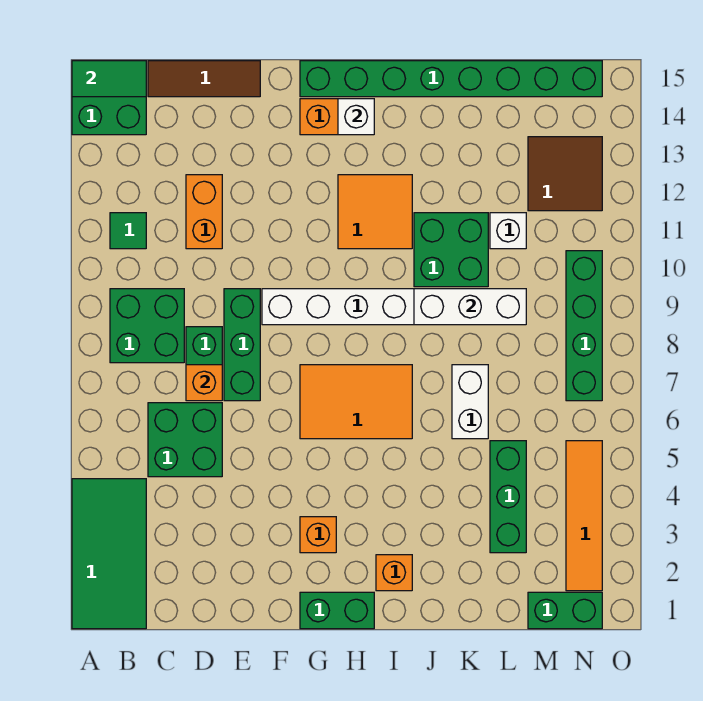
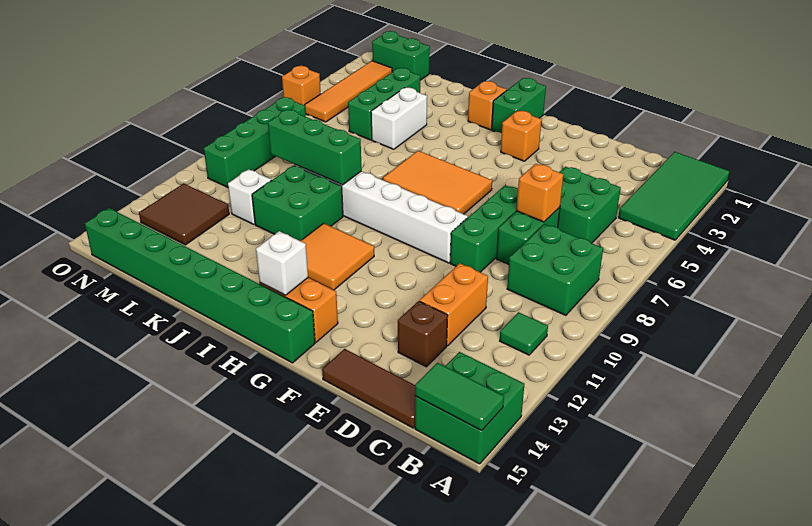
none -> brown 1x1 brick [398,301,448,367]
green 1x2 brick [300,592,374,629] -> green 1x2 brick turned to [492,78,546,133]
white 1x3 brick [414,289,526,325] -> green 1x3 brick [268,110,362,185]
white 1x2 brick [452,365,488,439] -> white 1x2 brick moved to [371,88,427,149]
none -> orange 1x1 brick [282,66,321,105]

